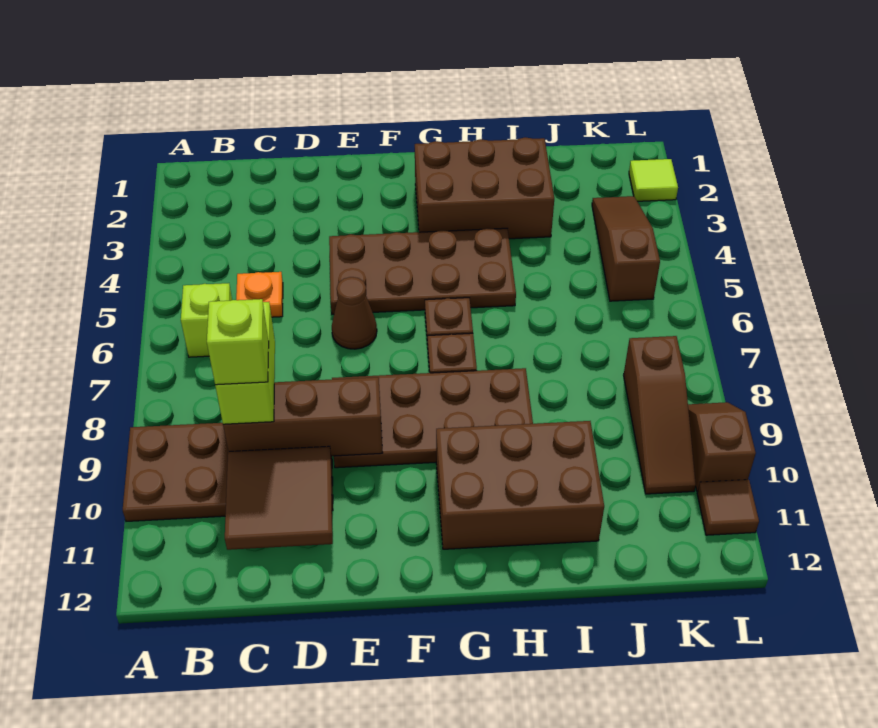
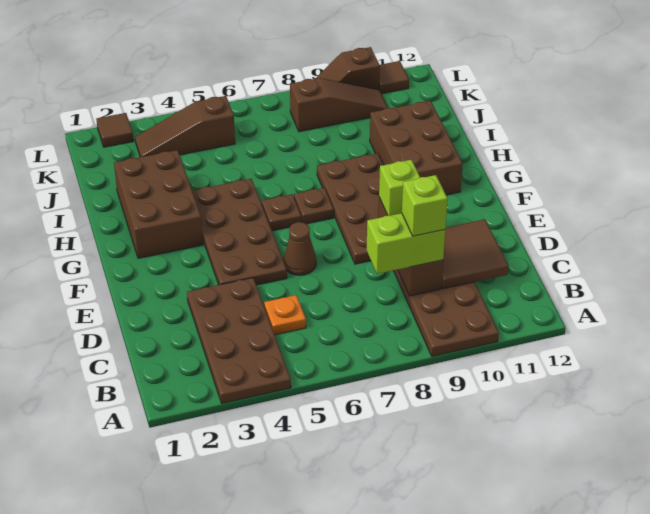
none -> brown 2x4 plate [187,278,291,403]
lime 1x1 brick [181,283,232,357] -> lime 1x1 brick moved to [379,160,420,216]
lime 1x1 tile [629,159,678,201] -> brown 1x1 tile [96,113,133,147]

